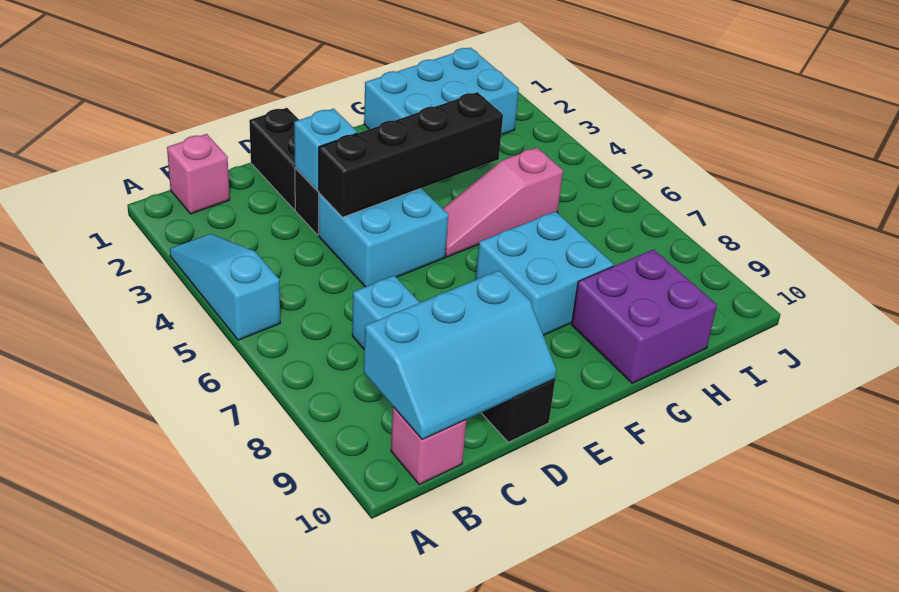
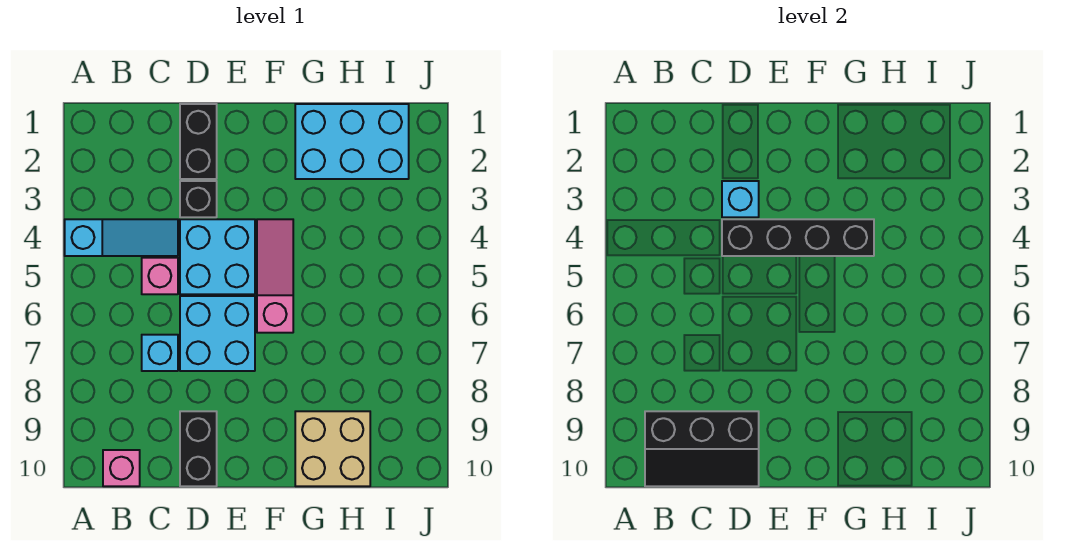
cyan 1x3 slope [170,234,280,340] -> cyan 1x3 slope turned to [65,219,178,256]
pink 1x1 brick [167,134,230,214] -> pink 1x1 brick moved to [142,258,178,294]
cyan 2x3 slope [364,271,556,440] -> black 2x3 slope [645,411,759,486]
pink 1x3 slope [442,148,563,257] -> pink 1x3 slope turned to [257,219,293,333]
cyan 2x2 brick [476,212,614,335] -> cyan 2x2 brick moved to [180,296,255,371]
purple 2x2 brick [572,249,717,384] -> tan 2x2 brick [295,411,370,486]

